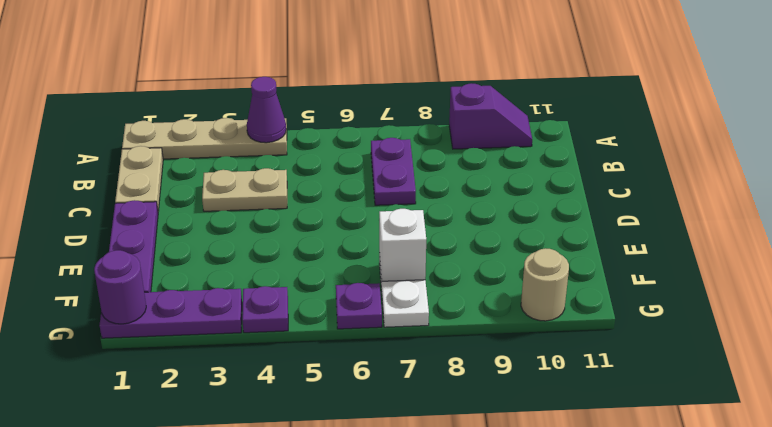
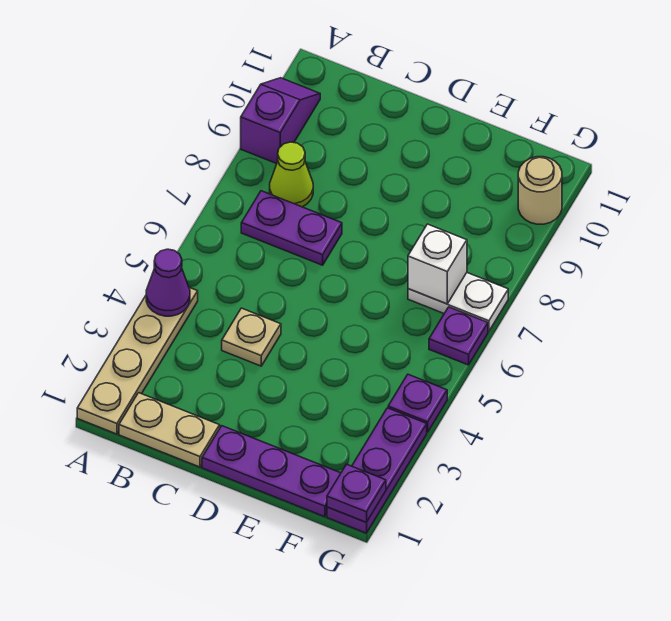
none -> lime 1x1 cone [270,142,313,207]
tan 1x2 plate [202,168,287,211] -> tan 1x1 plate [222,308,281,366]
purple 1x1 round brick [94,250,146,324] -> purple 1x1 plate [327,464,386,523]

